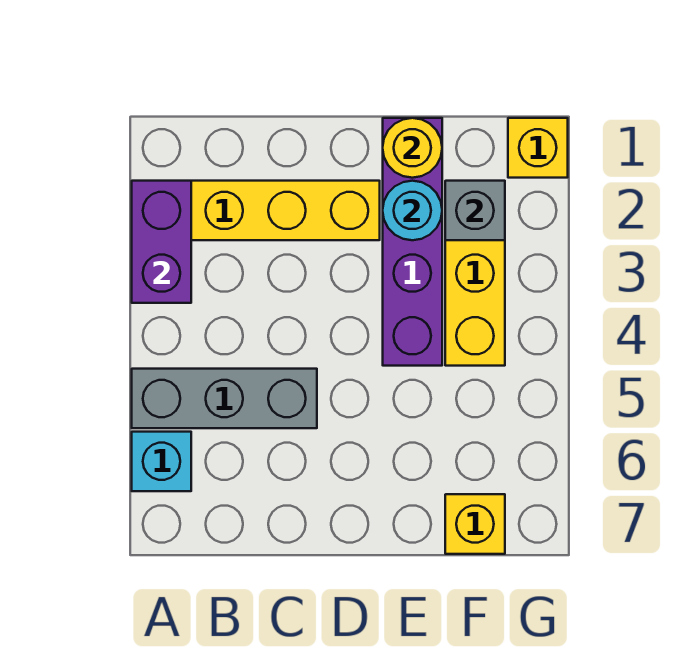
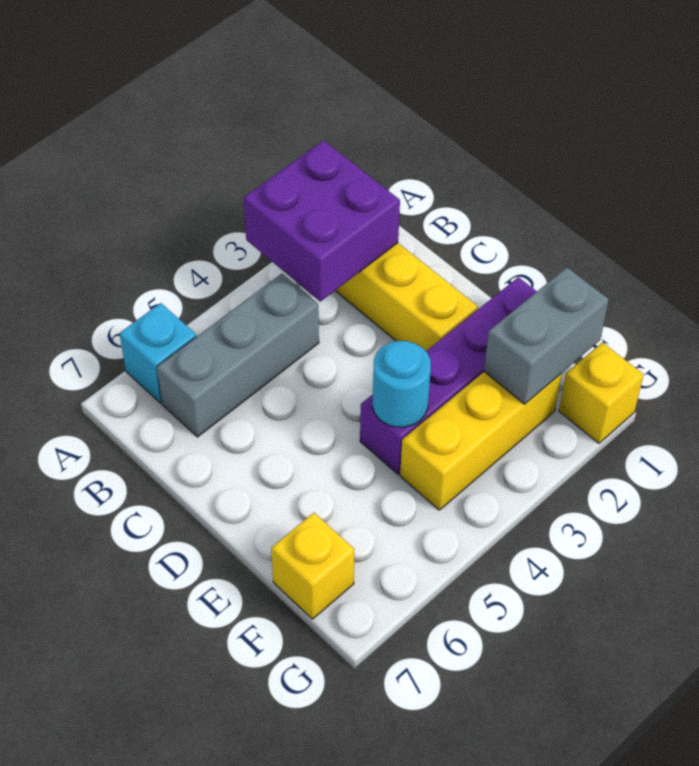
purple 1x2 brick [132,181,191,303] -> purple 2x2 brick [244,140,400,302]
grey 1x3 brick [132,369,317,428] -> grey 1x3 brick turned to [157,274,319,437]
yellow 1x1 round brick [383,118,442,178] -> none
cyan 1x1 round brick [383,181,442,240] -> cyan 1x1 round brick moved to [373,341,431,427]
grey 1x1 brick [445,181,505,240] -> grey 1x2 brick [484,268,609,404]

